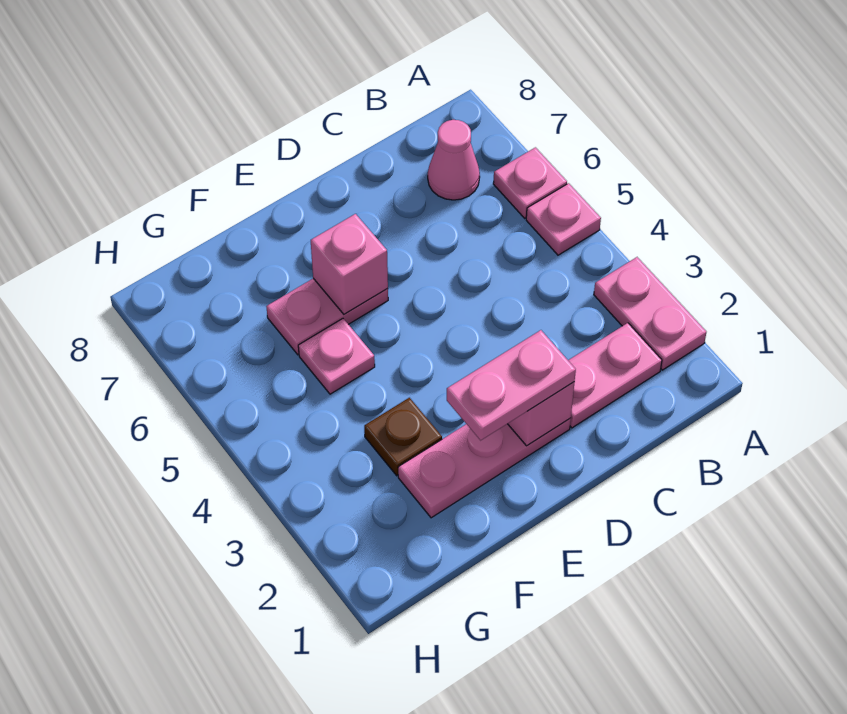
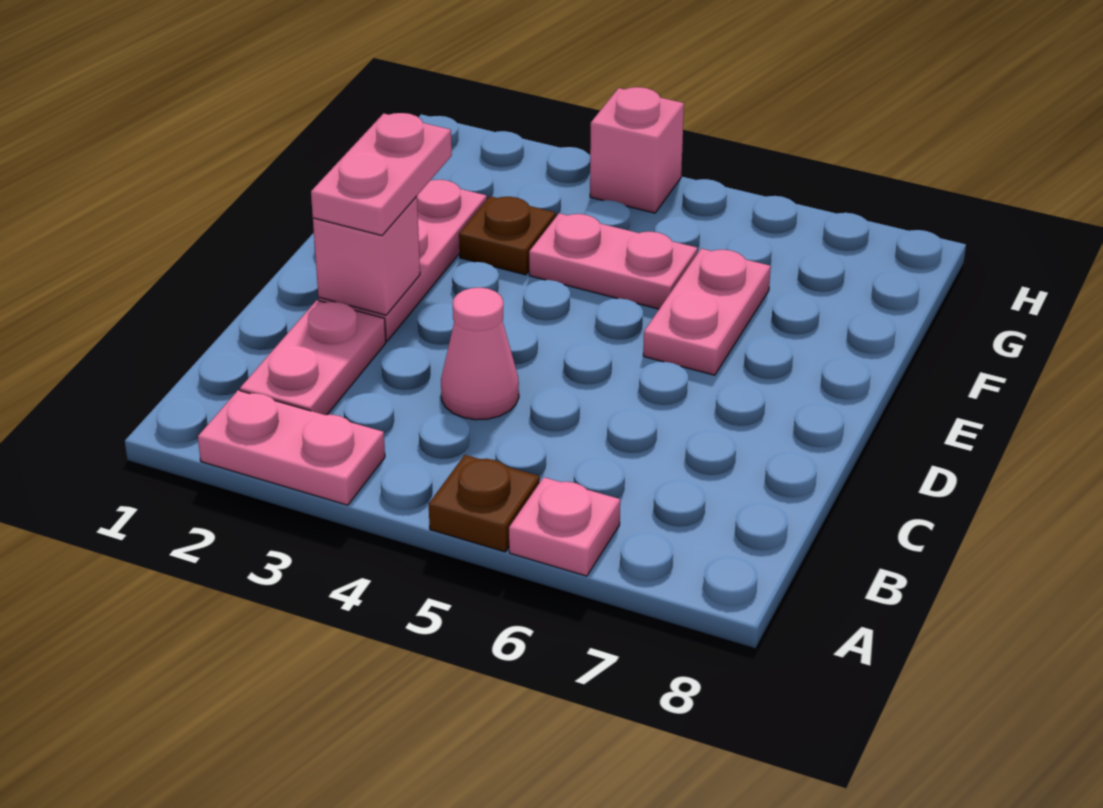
pink 1x1 plate [526,183,601,255] -> brown 1x1 plate [429,455,540,552]
pink 1x1 cone [428,120,480,200] -> pink 1x1 cone moved to [441,288,519,420]
pink 1x1 brick [311,214,388,314] -> pink 1x1 brick moved to [590,87,684,213]
pink 1x1 plate [298,319,375,394] -> pink 1x2 plate [529,213,698,309]

